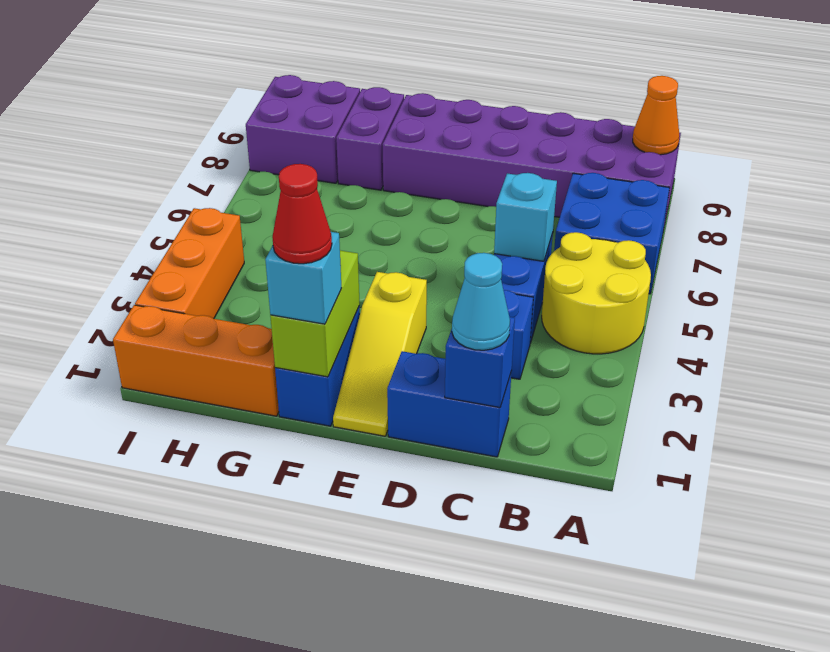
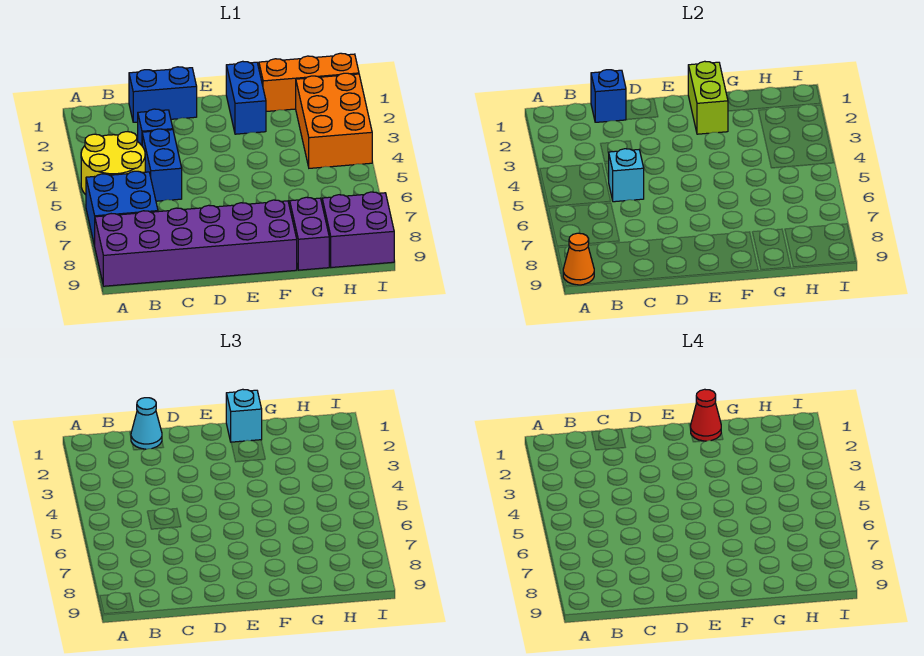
yellow 1x3 slope [333,272,427,436] -> none
orange 1x3 brick [135,208,244,318] -> orange 2x3 brick [296,73,372,168]

